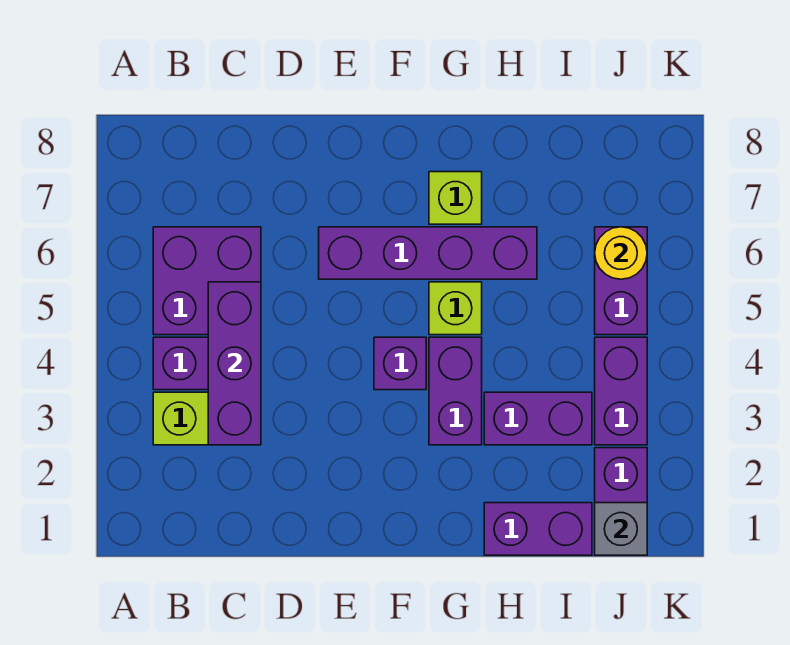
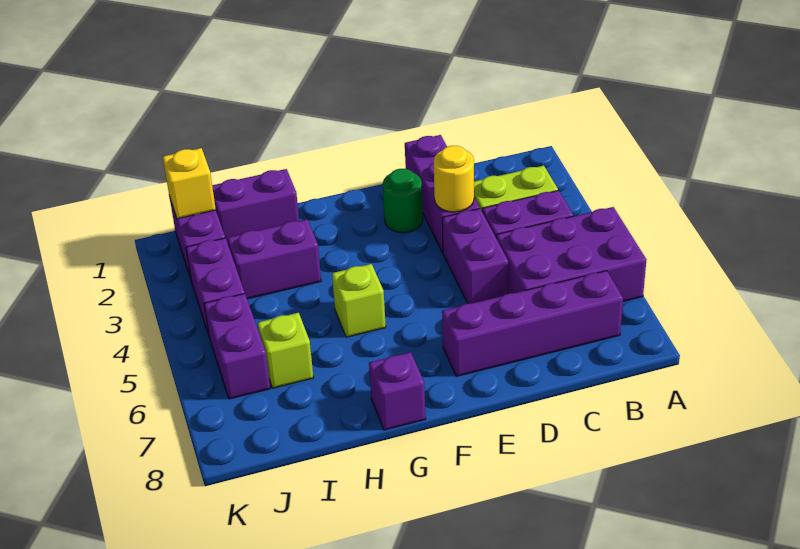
purple 2x2 brick [153,227,261,335] -> purple 2x3 brick [496,207,647,302]
purple 1x3 brick [208,282,261,445] -> purple 1x3 brick moved to [405,135,480,253]
none -> green 1x1 round brick [383,169,423,233]
purple 1x4 brick [319,227,537,279] -> purple 1x4 brick moved to [442,271,623,376]
purple 1x1 brick [374,337,426,390] -> purple 1x1 brick moved to [369,352,426,430]
purple 1x2 brick [429,337,482,445] -> purple 1x2 brick moved to [442,209,508,304]
lime 1x1 brick [429,172,482,224] -> lime 1x1 brick moved to [258,313,313,388]
grey 1x1 brick [595,503,647,555] -> yellow 1x1 brick [163,148,216,219]
yellow 1x1 round brick [595,227,647,279] -> yellow 1x1 round brick moved to [434,146,474,212]

